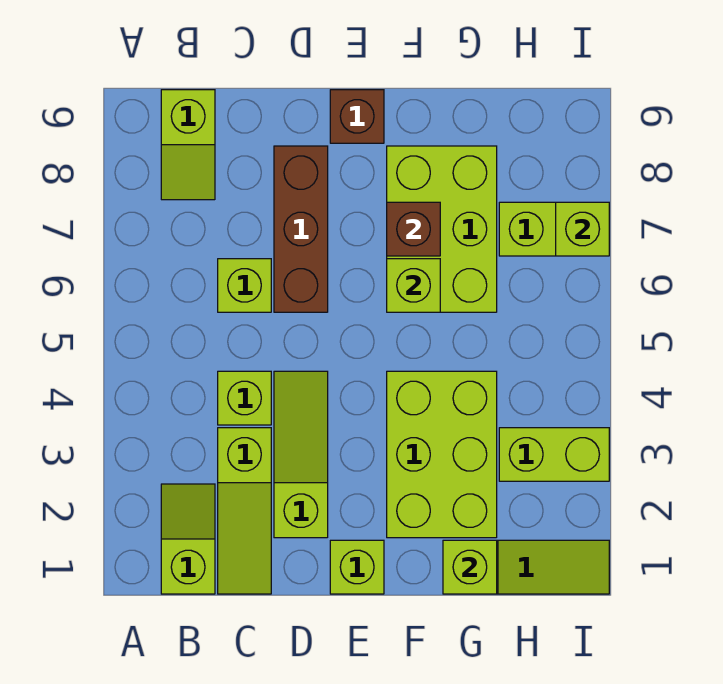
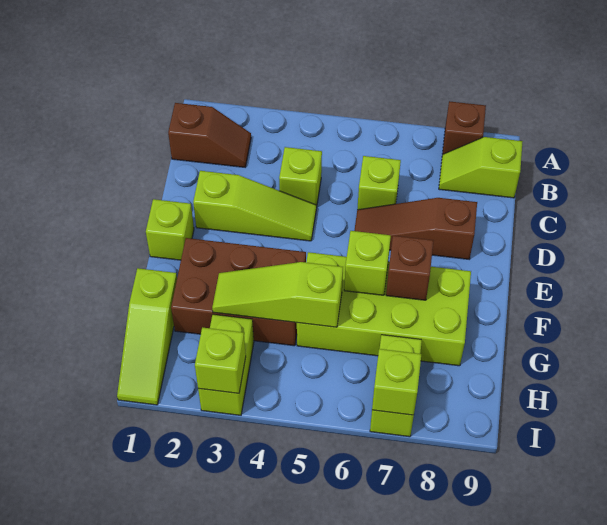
lime 1x2 slope [161,484,215,594] -> brown 1x2 slope [168,103,251,167]
lime 1x3 slope [218,428,271,594] -> lime 1x3 slope moved to [212,262,343,327]
brown 1x3 brick [274,146,328,312] -> brown 1x3 slope [354,198,477,259]
brown 1x1 brick [330,90,384,143] -> brown 1x1 brick moved to [443,101,486,154]
lime 2x3 brick [387,371,497,538] -> brown 2x3 brick [171,238,306,346]
lime 2x3 brick [387,146,497,312] -> lime 2x4 brick [297,252,471,366]
lime 1x1 brick [443,540,497,594] -> lime 1x1 brick moved to [195,327,246,393]

